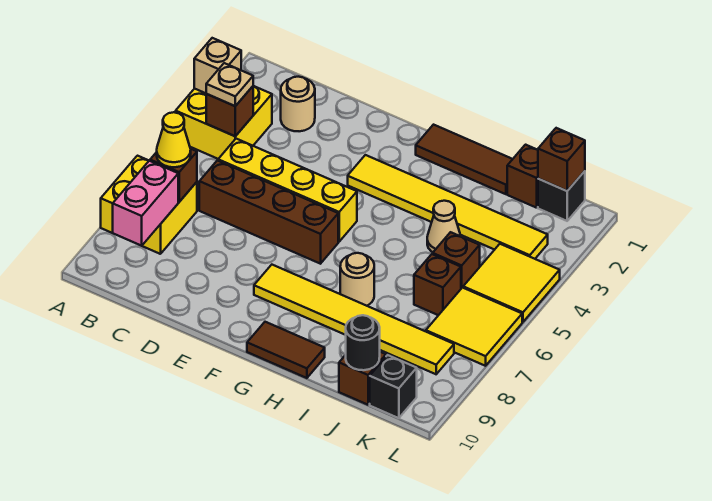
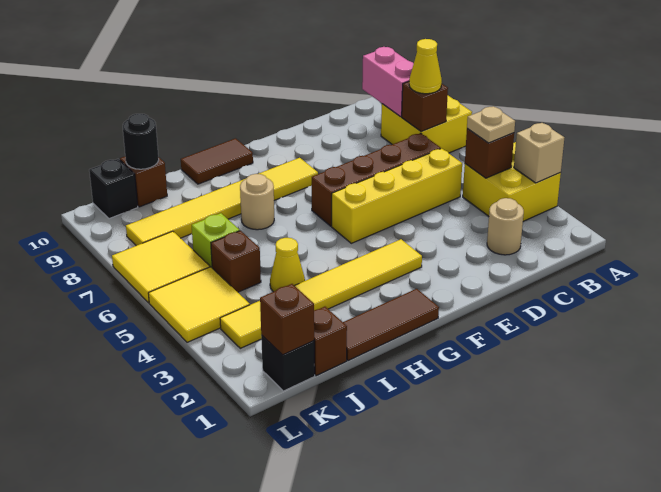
tan 1x1 cone [427,201,461,252] -> yellow 1x1 cone [270,238,305,292]
brown 1x1 brick [414,254,461,315] -> lime 1x1 brick [192,213,240,268]

